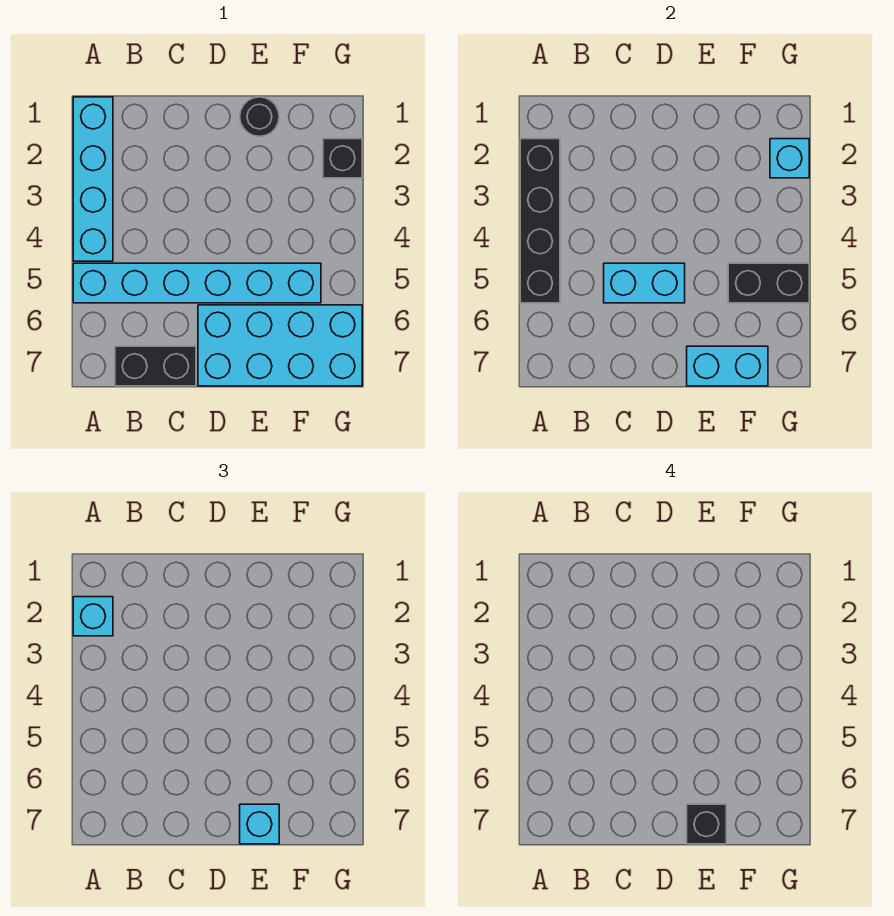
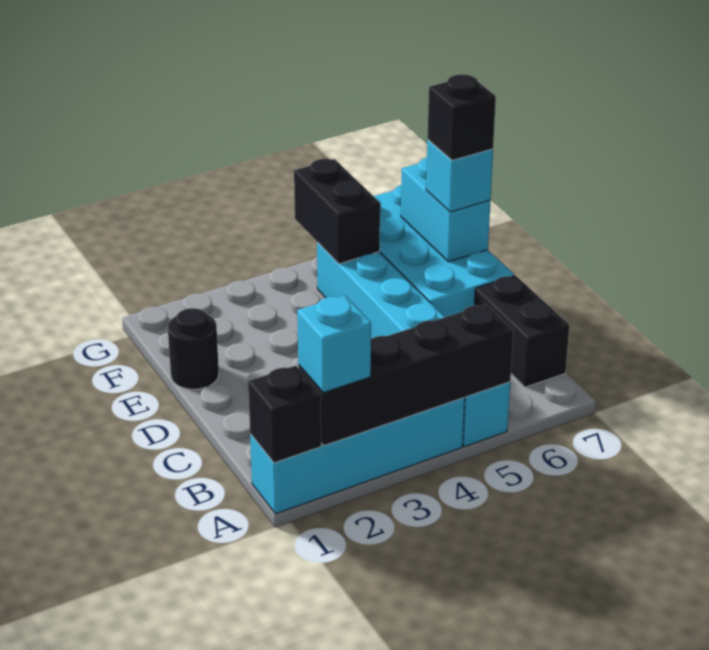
cyan 1x2 brick [604,263,685,303] -> none
black 1x1 brick [323,139,362,178] -> black 1x1 brick moved to [248,366,321,463]
cyan 1x1 brick [770,139,809,178] -> none

